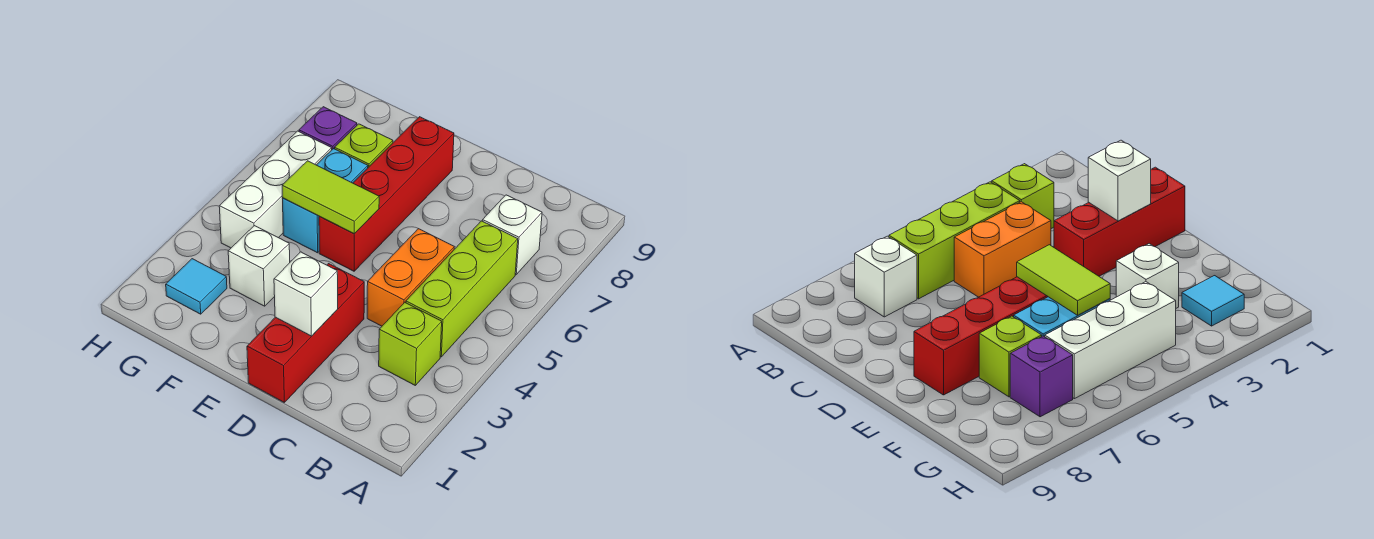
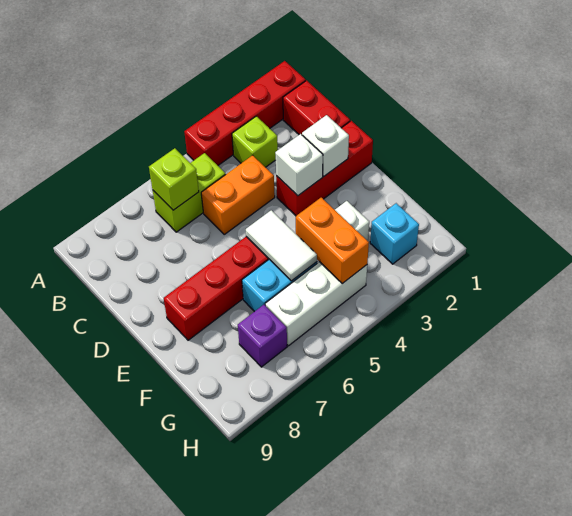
none -> red 1x4 brick [184,61,306,165]
none -> red 1x2 brick [283,80,350,135]
lime 1x3 brick [406,221,518,357] -> lime 1x2 brick [153,153,226,232]
white 1x1 brick [483,195,542,274] -> white 1x1 brick moved to [275,134,323,196]
lime 1x2 tile [282,161,379,234] -> white 1x2 tile [246,210,317,281]
none -> orange 1x2 brick [296,198,369,284]
lime 1x1 brick [335,124,393,167] -> lime 1x1 brick moved to [149,148,199,210]
cyan 1x1 tile [166,259,227,314] -> cyan 1x1 brick [370,203,419,264]

